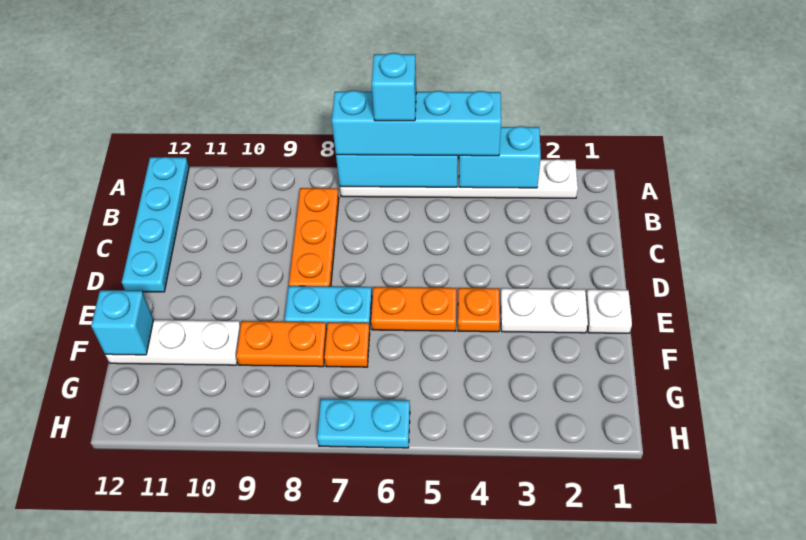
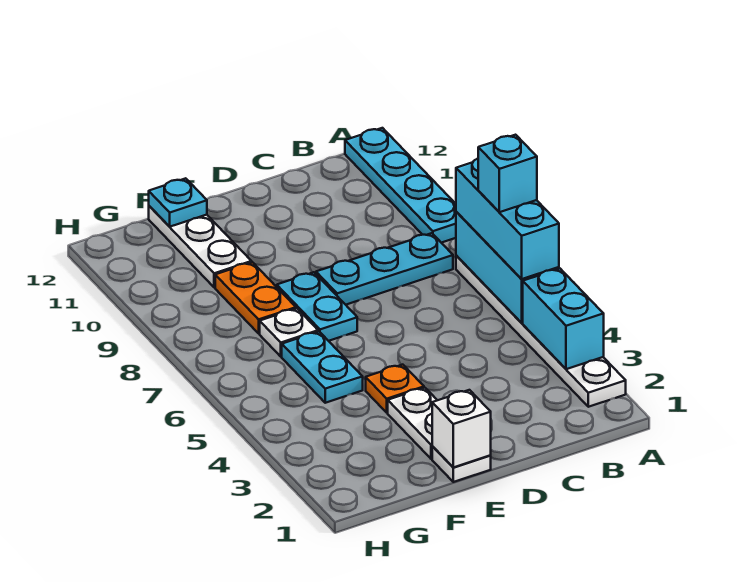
cyan 1x4 brick [332,91,501,156] -> cyan 1x3 brick [456,159,559,279]
cyan 1x4 plate [122,157,189,292] -> cyan 1x4 plate turned to [345,128,456,243]
orange 1x3 plate [289,188,339,286] -> cyan 1x3 plate [316,233,453,305]
none -> white 1x1 brick [432,390,491,467]
orange 1x2 plate [371,287,456,331] -> none
orange 1x1 plate [324,322,370,367] -> white 1x1 plate [260,308,318,357]
cyan 1x1 brick [91,290,153,355] -> cyan 1x1 plate [149,178,207,227]
cyan 1x2 plate [317,399,410,448] -> cyan 1x2 plate moved to [282,331,363,403]

